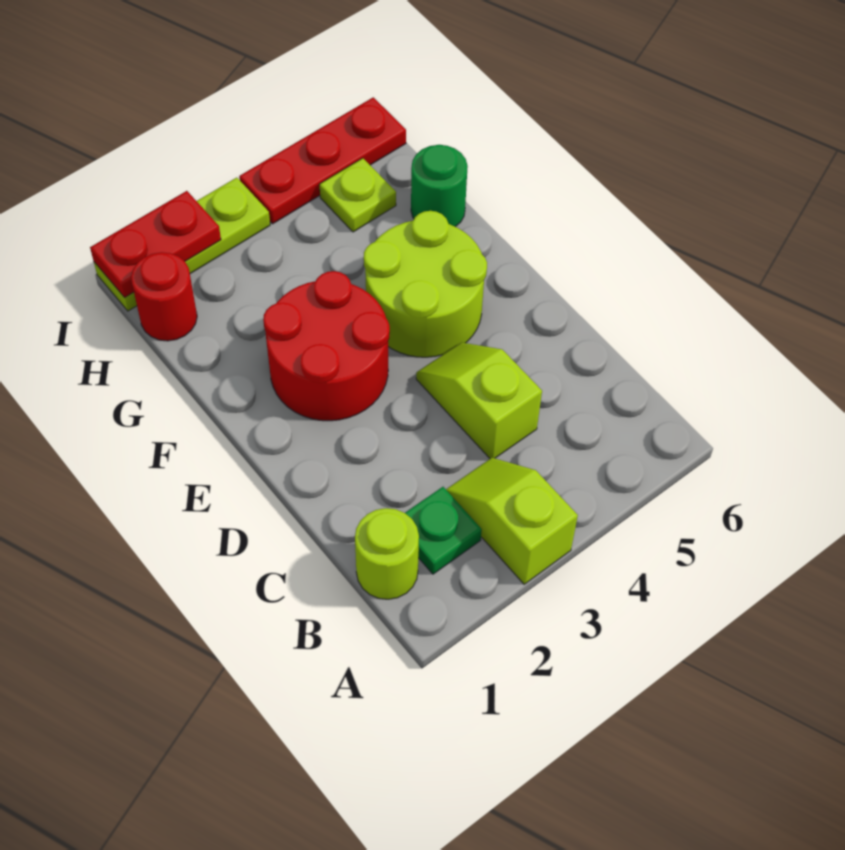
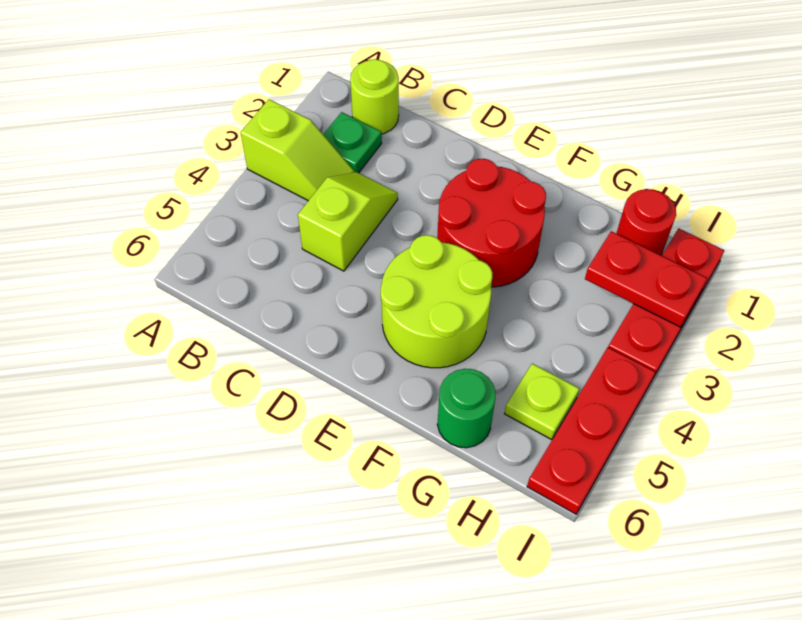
lime 1x2 slope [416,342,542,458] -> lime 1x2 slope turned to [298,172,398,271]
lime 1x3 plate [94,178,270,311] -> red 1x3 plate [608,228,724,378]
red 1x2 plate [90,191,221,297] -> red 1x2 plate turned to [585,231,707,327]

